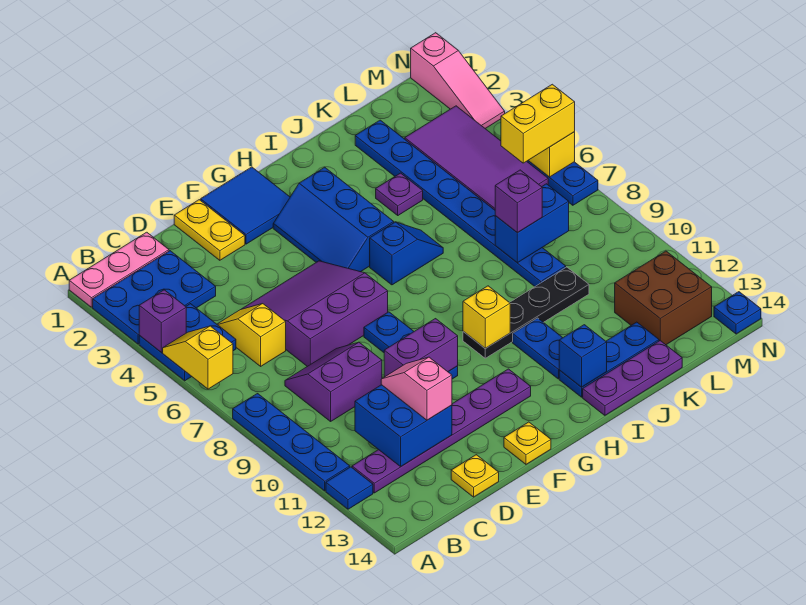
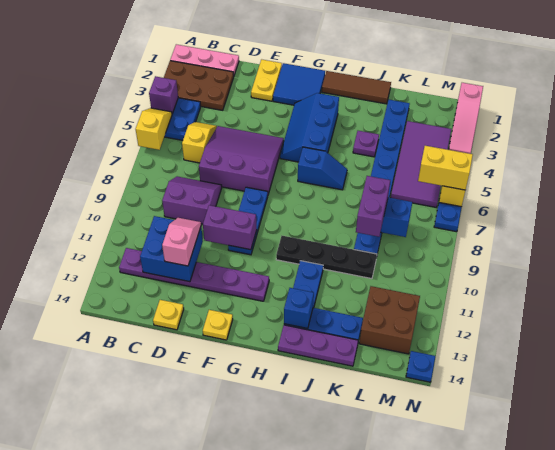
blue 2x3 plate [93,251,216,344] -> brown 2x3 plate [164,61,234,110]
blue 1x4 plate [233,394,350,491] -> none
blue 1x1 tile [326,467,373,509] -> none
none -> brown 1x3 tile [322,71,391,104]
yellow 1x1 brick [463,286,510,348] -> none
purple 1x1 brick [495,170,542,233] -> purple 1x2 brick [356,176,390,237]

